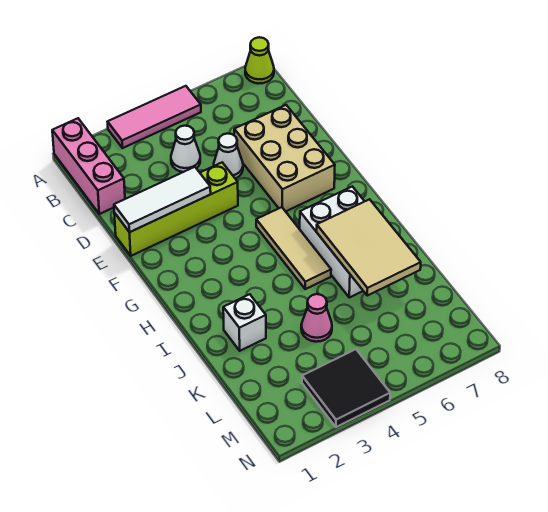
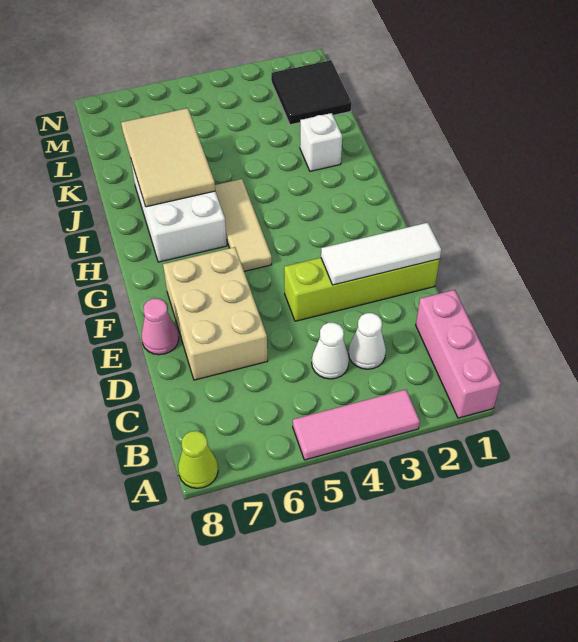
white 1x1 cone [214,133,243,179] -> white 1x1 cone moved to [349,313,386,369]
pink 1x1 cone [301,294,332,342] -> pink 1x1 cone moved to [142,299,179,355]
black 2x2 tile [302,349,390,427] -> black 2x2 tile moved to [271,60,352,125]

